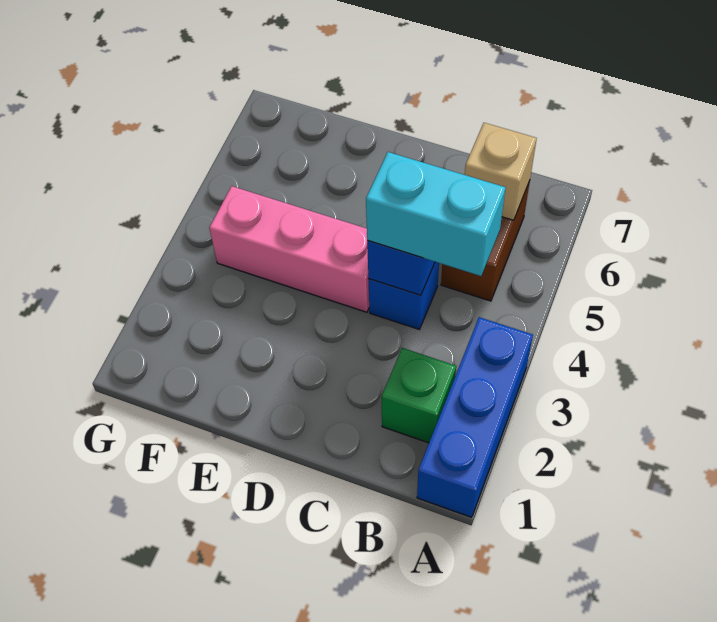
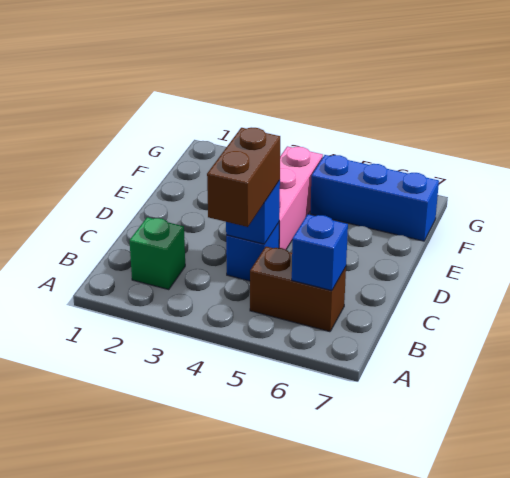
blue 1x3 brick [417,317,533,517] -> blue 1x3 brick moved to [310,155,439,241]
cyan 1x2 brick [366,152,506,276] -> brown 1x2 brick [207,128,280,227]
tan 1x1 brick [465,123,537,220] -> blue 1x1 brick [292,214,348,291]

